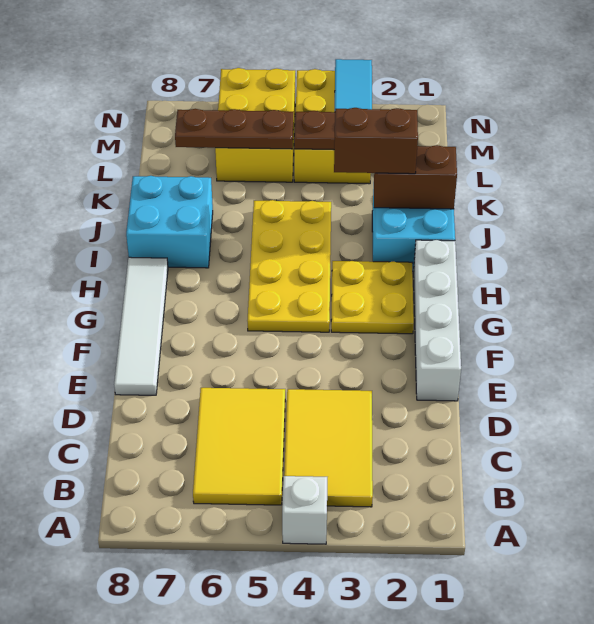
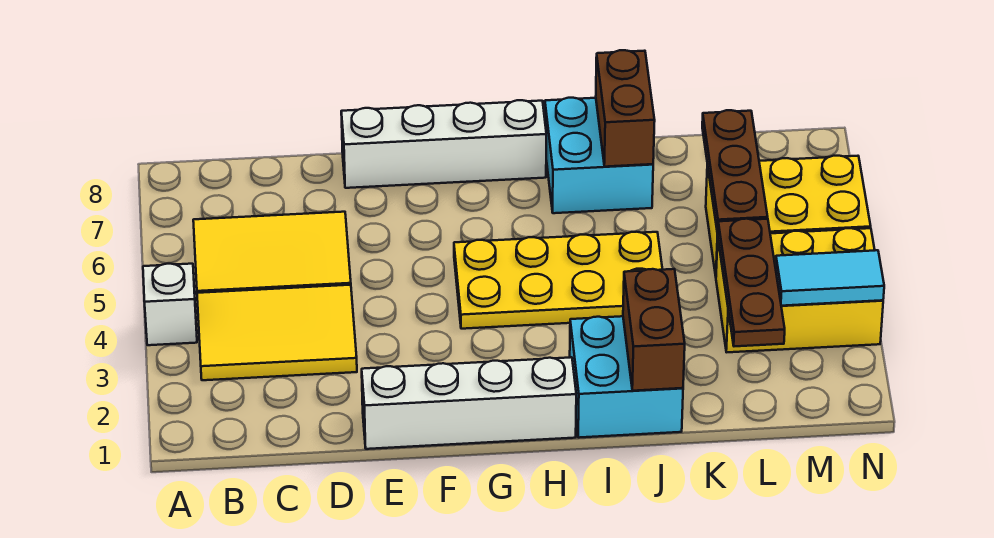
white 1x4 tile [114,257,168,395] -> white 1x4 brick [341,100,546,188]
yellow 2x2 plate [331,261,414,334] -> none
brown 1x2 brick [334,108,418,174] -> brown 1x2 brick moved to [596,50,655,167]

